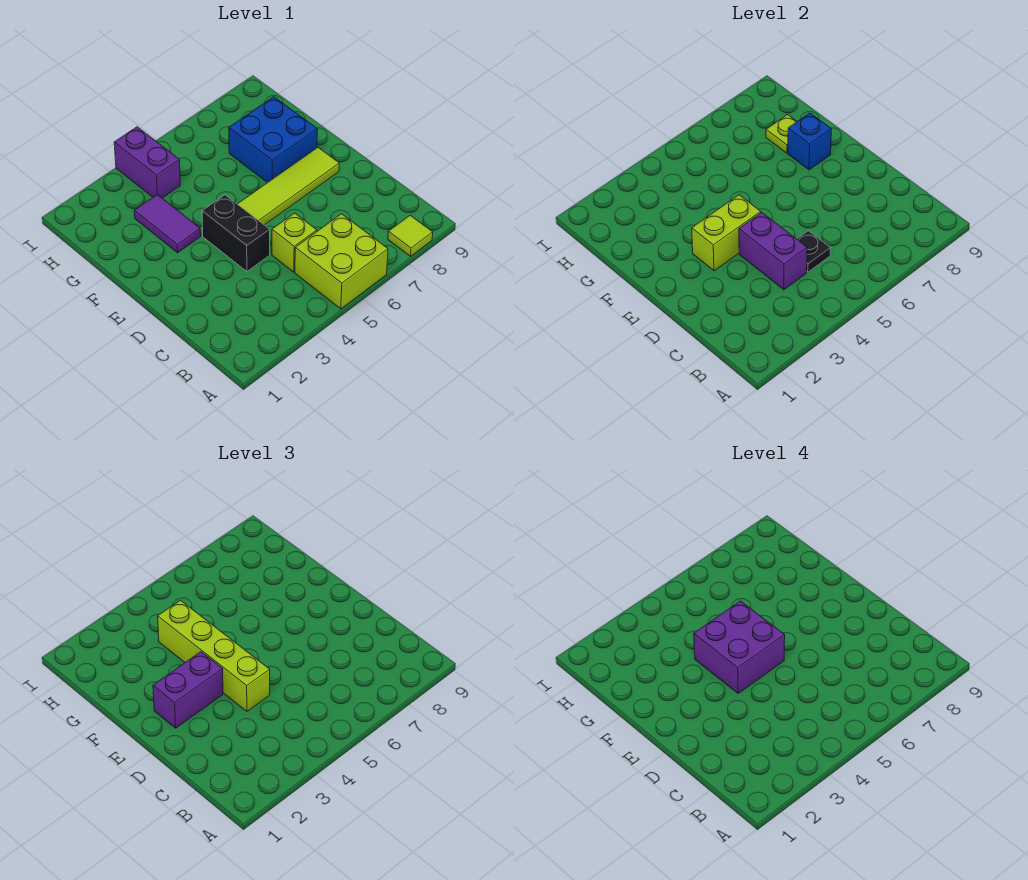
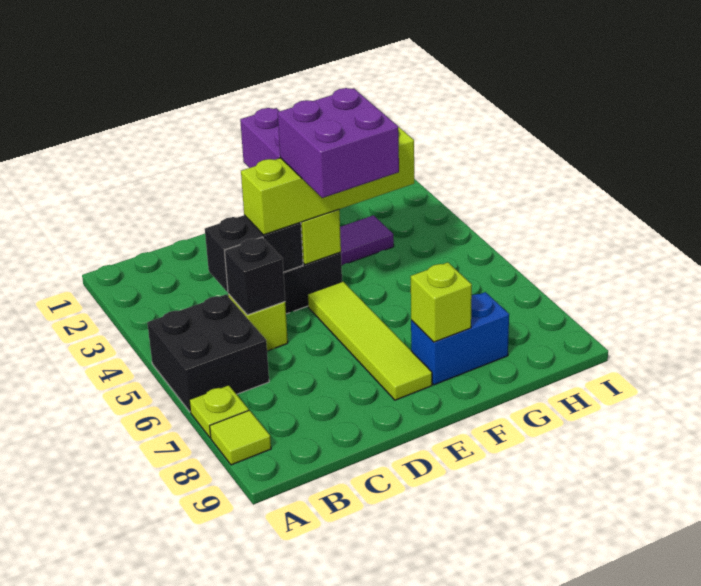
lime 2x2 brick [295,214,388,309] -> black 2x2 brick [147,295,269,412]
purple 1x2 brick [739,212,807,290] -> black 1x2 brick [205,215,303,292]
black 1x1 plate [797,231,830,272] -> black 1x1 brick [225,237,285,315]
blue 2x2 brick [229,97,317,183] -> blue 1x2 brick [411,292,509,385]
blue 1x1 brick [788,113,831,170] -> lime 1x1 brick [411,262,472,342]
lime 1x1 plate [766,115,797,153] -> lime 1x1 plate moved to [189,385,249,438]
purple 1x2 brick [114,127,180,198] -> none

